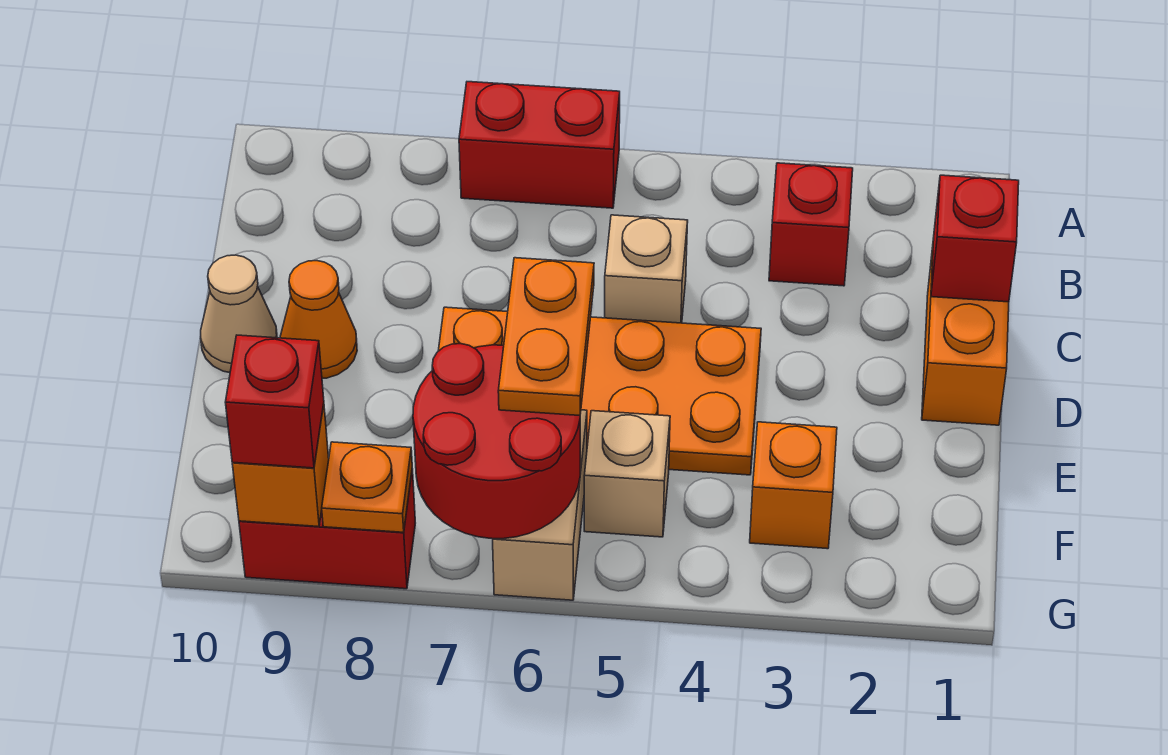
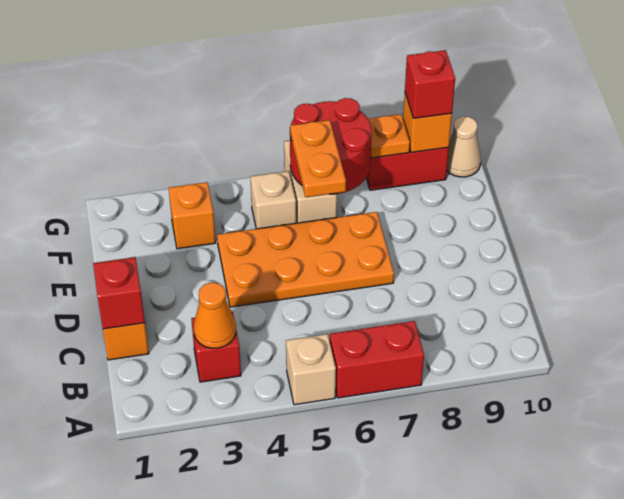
tan 1x1 brick [605,215,688,323] -> tan 1x1 brick moved to [286,334,336,405]
orange 1x1 cone [280,261,357,379] -> orange 1x1 cone moved to [194,282,236,348]
tan 1x1 cone [201,255,277,373] -> tan 1x1 cone moved to [447,116,481,177]

